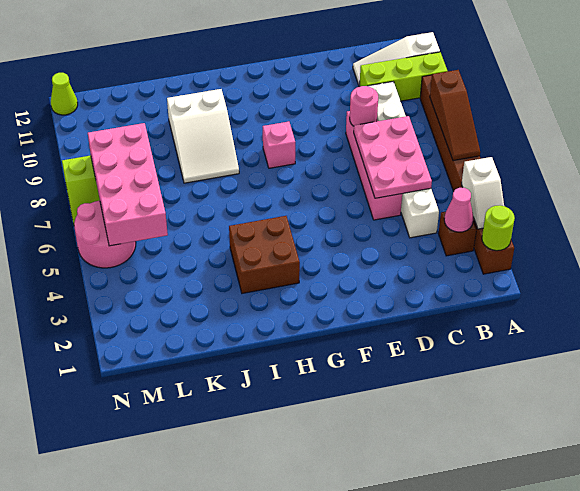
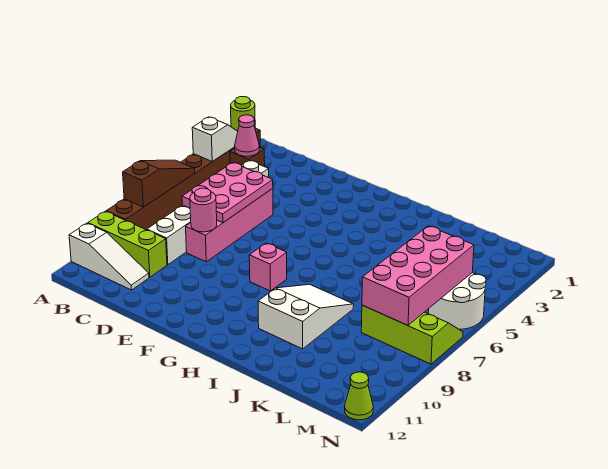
brown 2x2 brick [229,216,300,293] -> none
pink 2x2 round brick [74,201,136,268] -> white 2x2 round brick [429,273,486,329]

